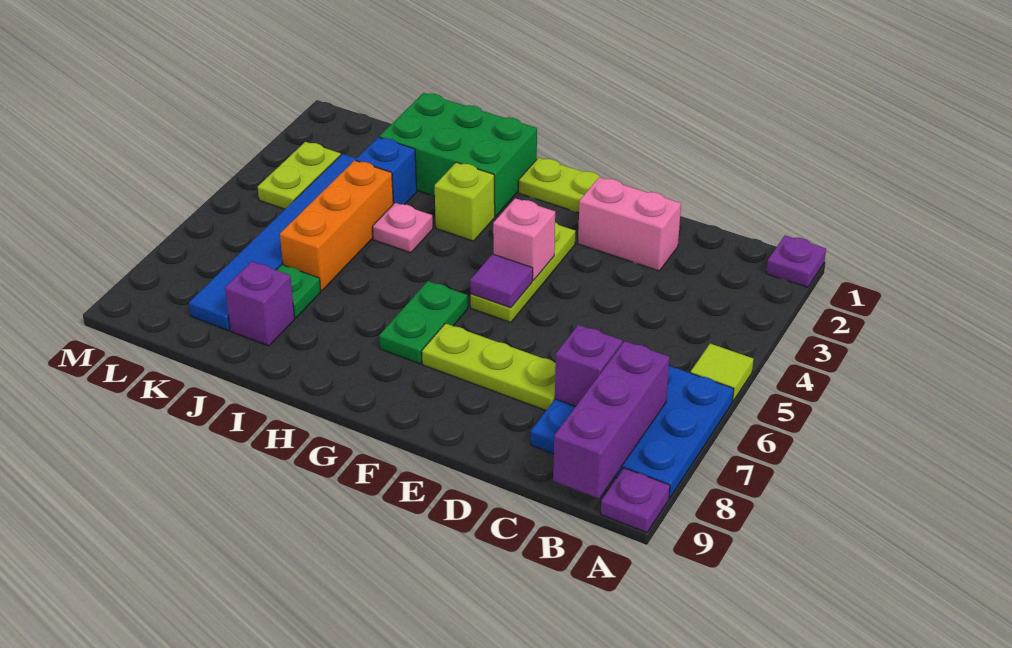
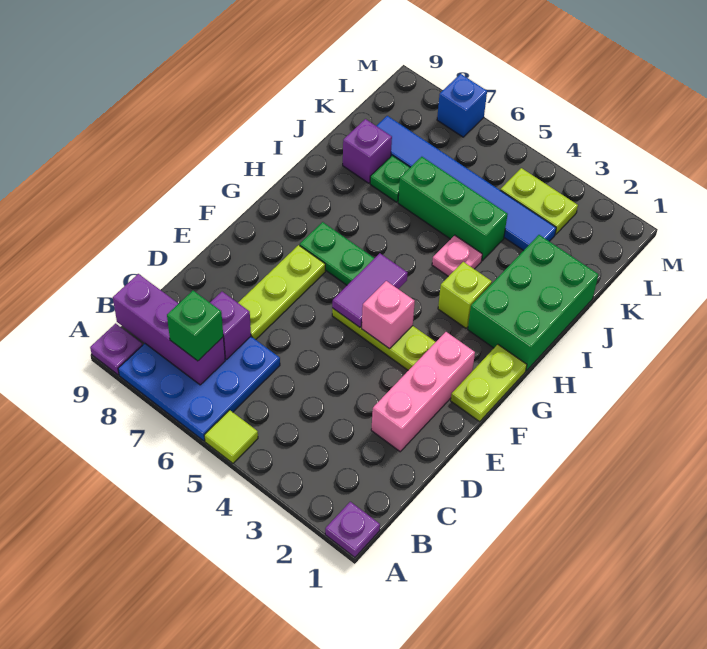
none -> green 1x1 brick [167,291,223,361]
pink 1x2 brick [578,177,681,271] -> pink 1x3 brick [371,332,475,452]
purple 1x1 tile [470,254,533,308] -> purple 1x2 tile [332,253,408,327]
blue 1x1 brick [356,137,417,205] -> blue 1x1 brick moved to [437,74,487,137]
orange 1x3 brick [280,160,393,291] -> green 1x3 brick [398,157,508,261]

